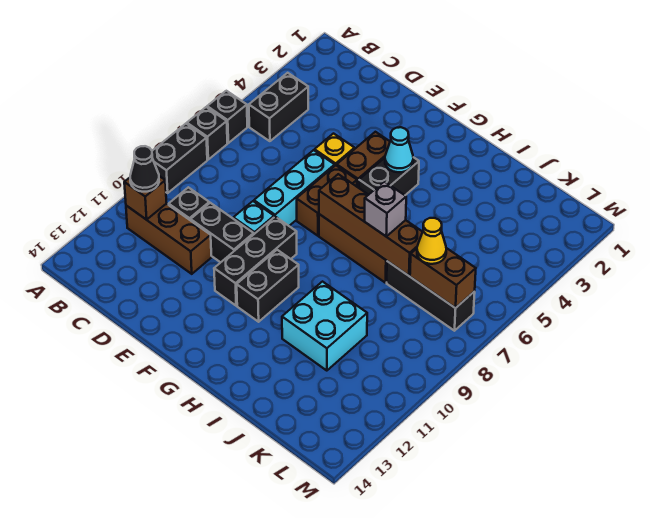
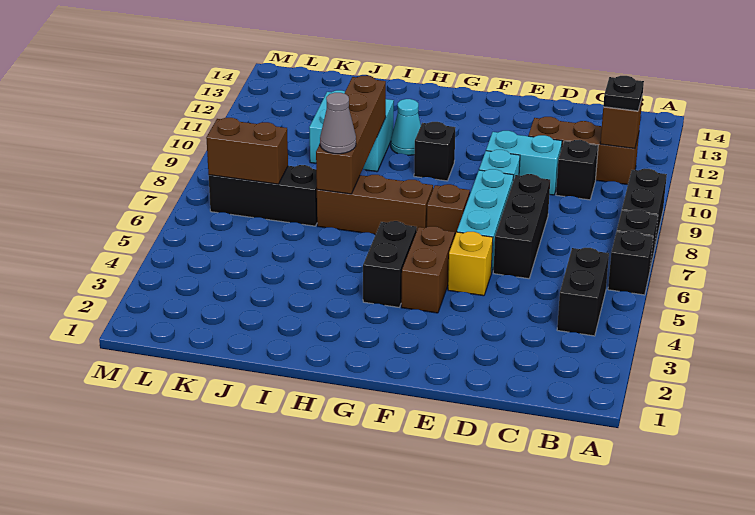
black 1x1 cone [130,146,159,192] -> black 1x1 plate [603,76,644,111]
black 1x2 brick [191,203,254,262] -> cyan 1x2 brick [486,131,562,195]
brown 1x2 brick [297,165,357,236] -> brown 1x1 brick [427,184,470,235]
black 1x3 brick [214,217,297,306] -> black 1x3 brick moved to [493,174,550,279]
cyan 1x1 cone [385,127,413,172] -> cyan 1x1 cone moved to [391,99,421,155]
brown 1x4 brick [319,174,422,276] -> brown 1x4 brick turned to [316,75,386,194]
black 1x2 brick [237,250,299,322] -> black 1x1 brick [414,122,455,181]
grey 1x1 brick [364,182,406,237] -> grey 1x1 cone [320,93,356,154]
yellow 1x1 cone [417,218,446,264] -> none

